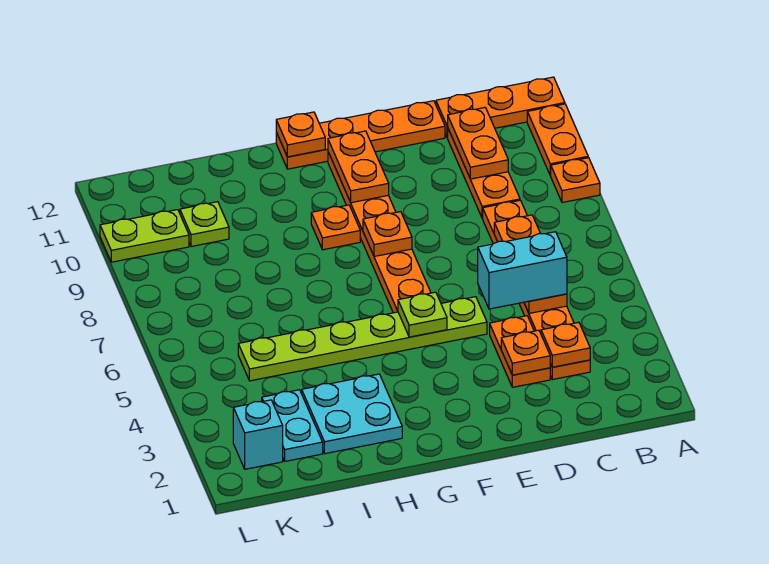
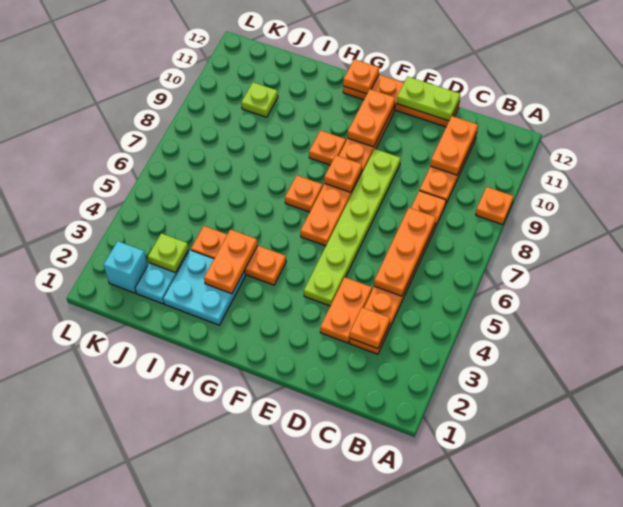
orange 1x2 plate [527,104,588,175] -> orange 1x2 plate moved to [204,229,258,294]
orange 1x3 plate [436,77,565,138] -> orange 1x3 plate moved to [191,226,286,285]
cyan 1x2 brick [478,232,567,309] -> none
orange 1x1 plate [501,330,550,375] -> orange 1x1 plate moved to [285,175,323,212]
lime 1x6 plate [238,297,487,381] -> lime 1x6 plate turned to [304,149,401,306]
lime 1x1 plate [398,292,447,337] -> lime 1x1 plate moved to [148,233,189,273]
lime 1x2 plate [100,210,189,262] -> lime 1x2 plate moved to [397,77,460,121]

